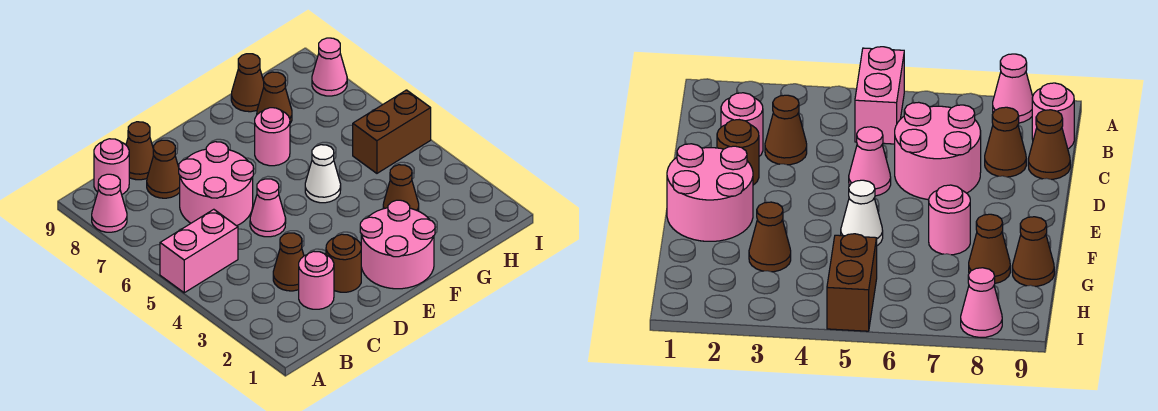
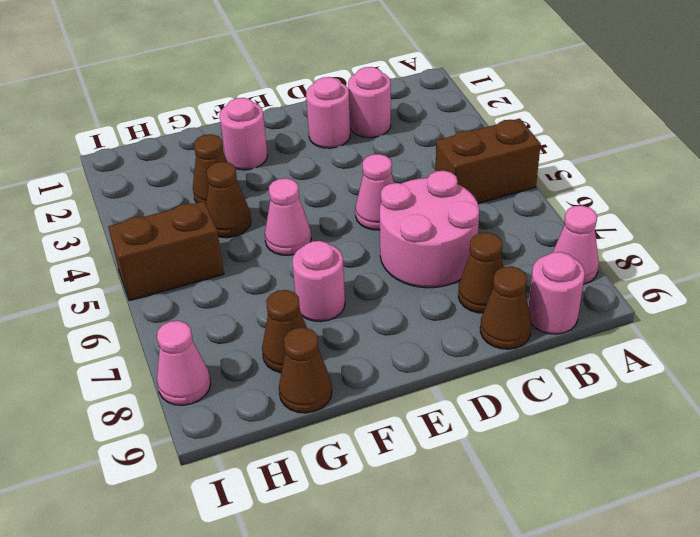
pink 1x2 brick [160,209,238,293] -> brown 1x2 brick [435,119,541,203]
brown 1x1 cone [273,233,304,291] -> brown 1x1 cone moved to [206,162,251,238]
brown 1x1 round brick [326,234,361,292] -> pink 1x1 round brick [306,77,350,148]
pink 2x2 round brick [360,200,435,289] -> pink 1x1 round brick [220,98,268,170]
white 1x1 cone [305,145,341,203] -> pink 1x1 cone [265,178,311,255]

